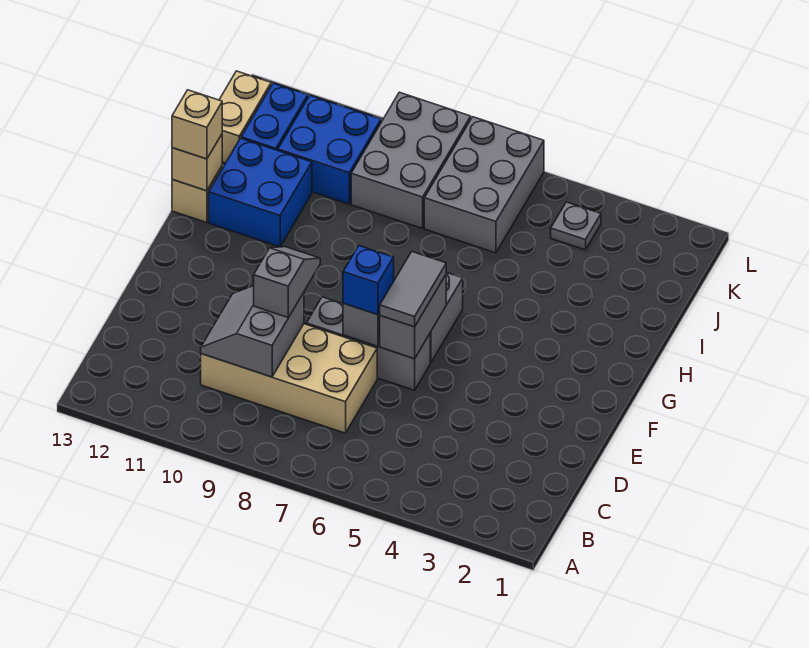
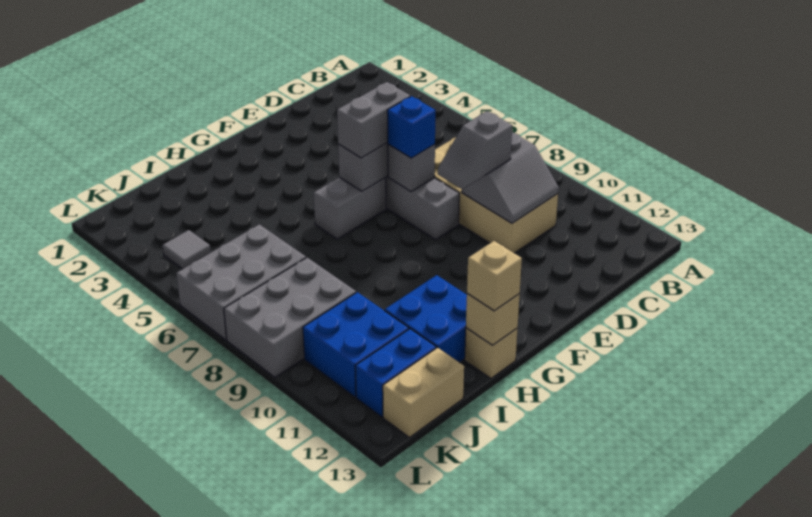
grey 1x2 tile [379,252,446,327] -> grey 1x2 brick [337,82,410,158]
grey 1x1 plate [551,202,601,250] -> grey 1x1 tile [163,230,211,269]

